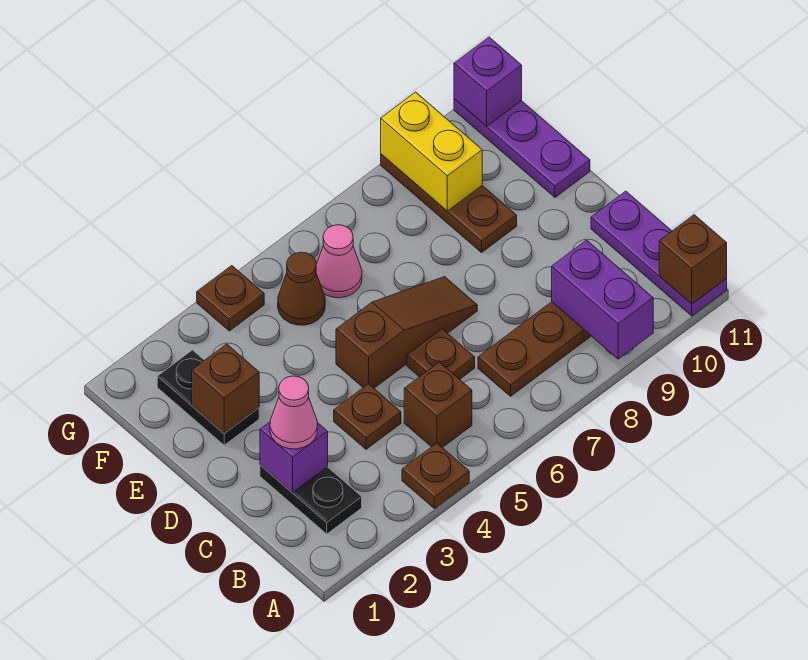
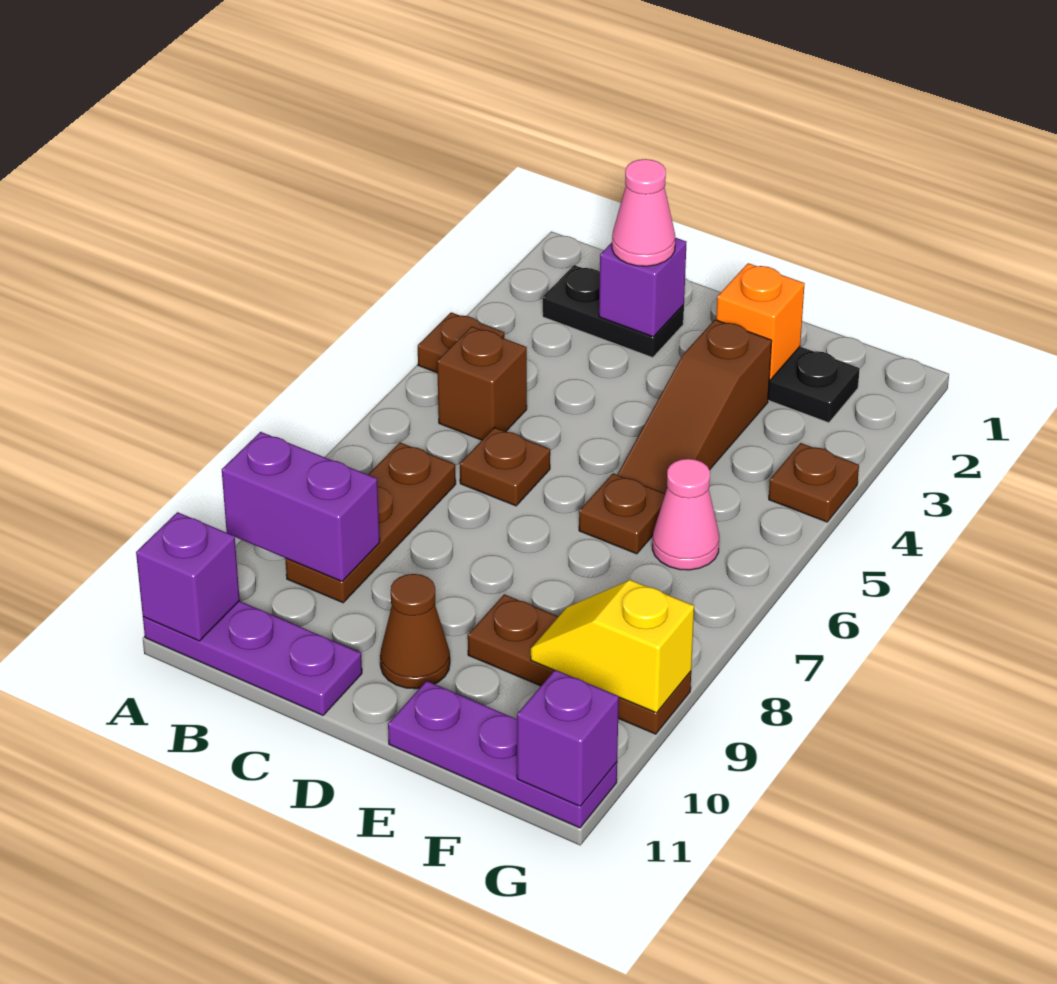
brown 1x1 brick [659,215,727,304] -> purple 1x1 brick [136,512,240,641]
brown 1x1 plate [334,384,401,449] -> brown 1x1 plate moved to [579,474,665,554]
brown 1x3 slope [336,277,477,388] -> brown 1x3 slope moved to [617,320,772,493]
brown 1x1 brick [192,344,259,433] -> orange 1x1 brick [716,263,805,380]
brown 1x1 cone [278,252,325,325] -> brown 1x1 cone moved to [380,574,450,689]
yellow 1x2 brick [381,92,482,211] -> yellow 1x2 slope [531,580,694,713]

